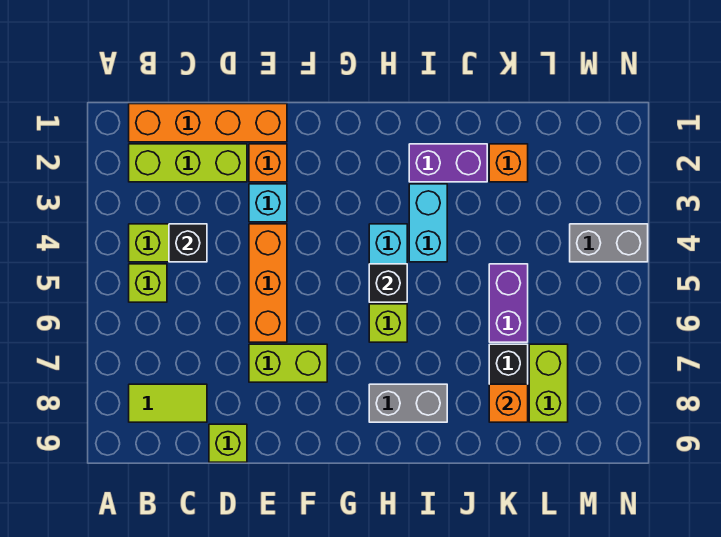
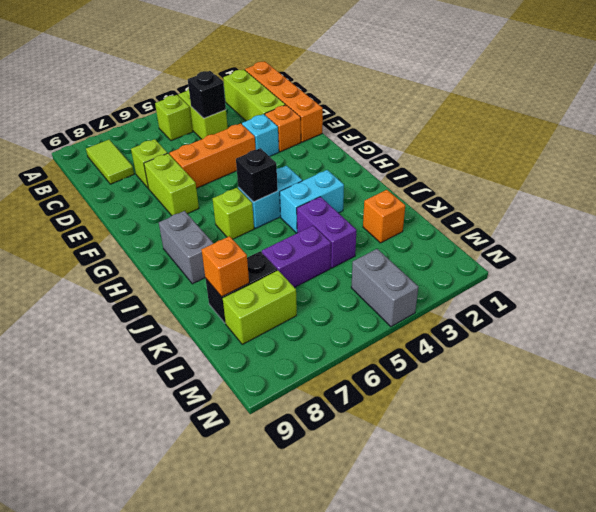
lime 1x1 brick [209,424,247,462] -> lime 1x1 brick moved to [131,139,167,188]
purple 1x2 brick [409,144,487,182] -> purple 1x2 brick moved to [297,197,356,268]

